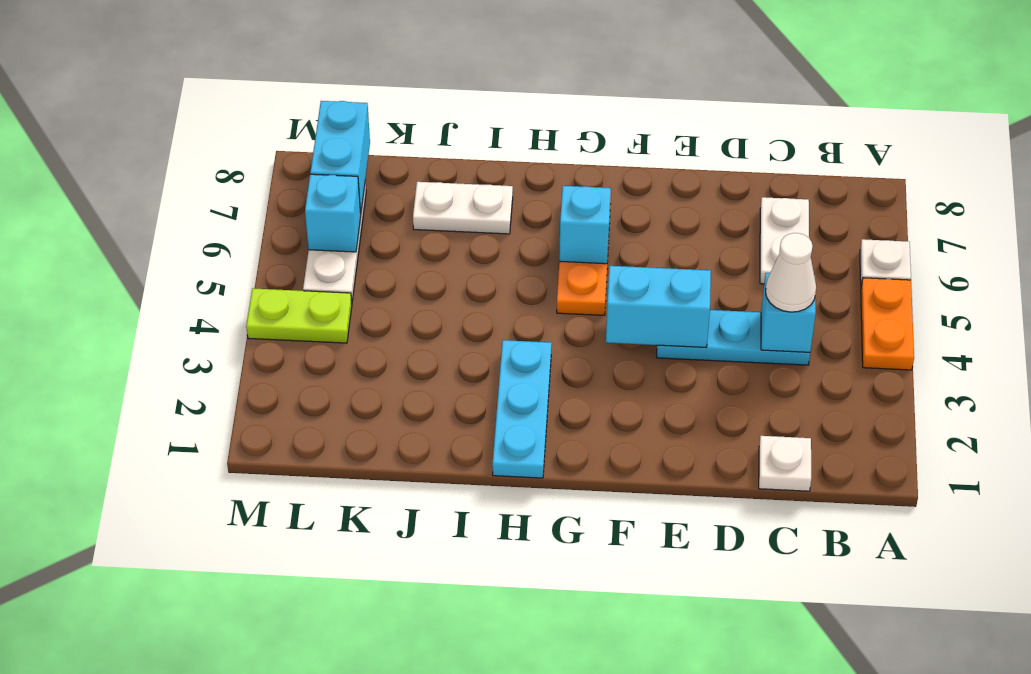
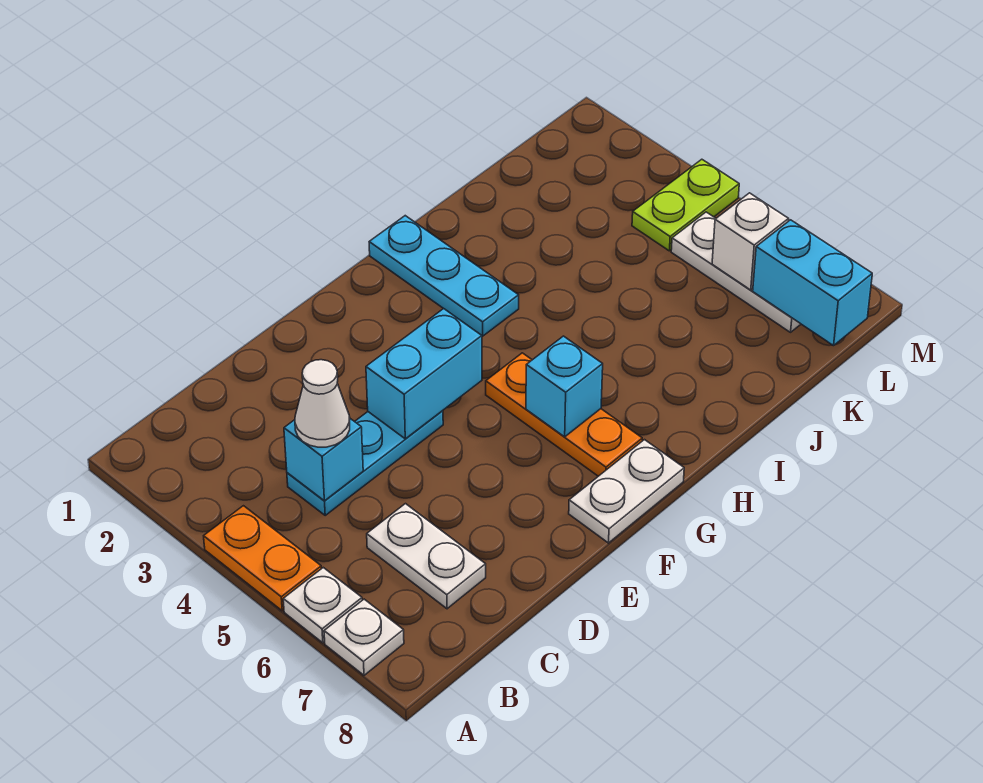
white 1x1 plate [759,436,811,491] -> white 1x1 plate moved to [324,599,404,675]
white 1x2 plate [413,182,513,234] -> white 1x2 plate moved to [569,440,684,543]
cyan 1x1 brick [305,174,361,252] -> white 1x1 brick [712,193,789,290]

